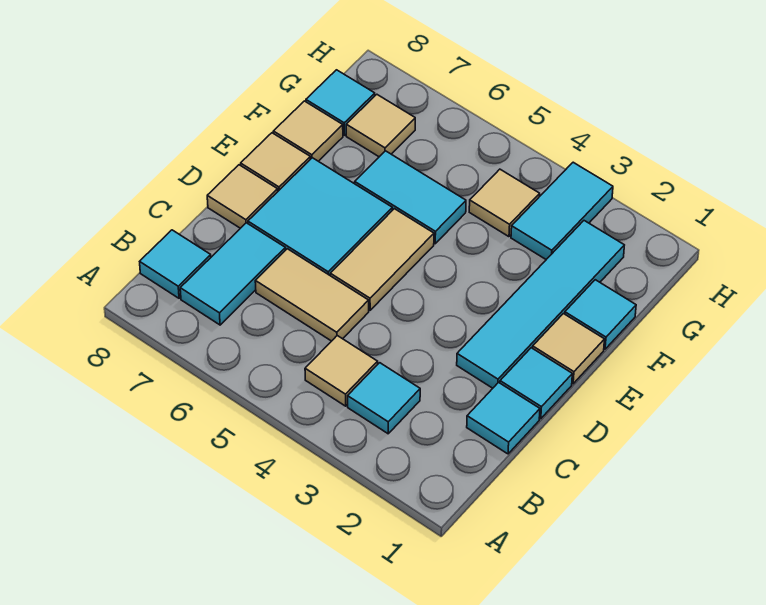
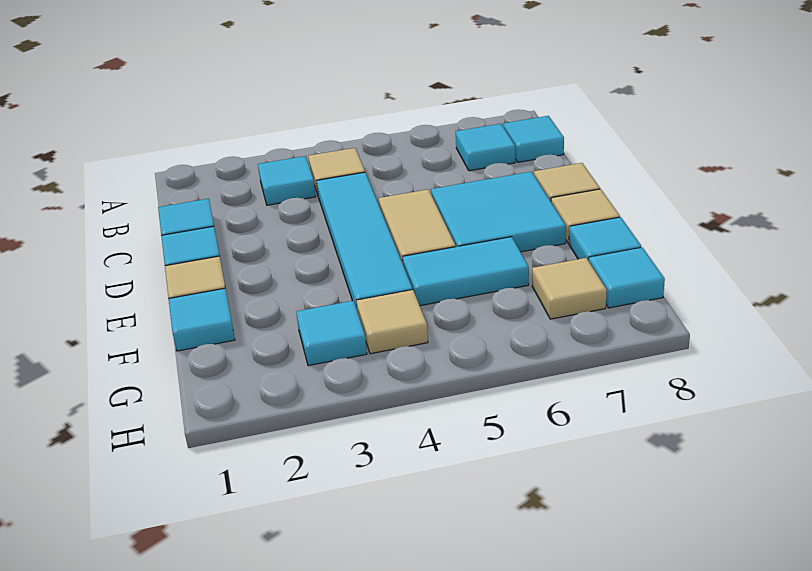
cyan 1x2 tile [180,223,285,325] -> cyan 1x1 tile [456,124,515,171]
tan 1x2 tile [255,249,369,341] -> none
cyan 1x4 tile [457,221,624,388] -> cyan 1x4 tile moved to [317,172,413,312]
tan 1x1 tile [273,101,343,161] -> cyan 1x1 tile [569,217,641,261]
cyan 1x2 tile [511,162,613,259] -> cyan 1x1 tile [296,301,367,366]

